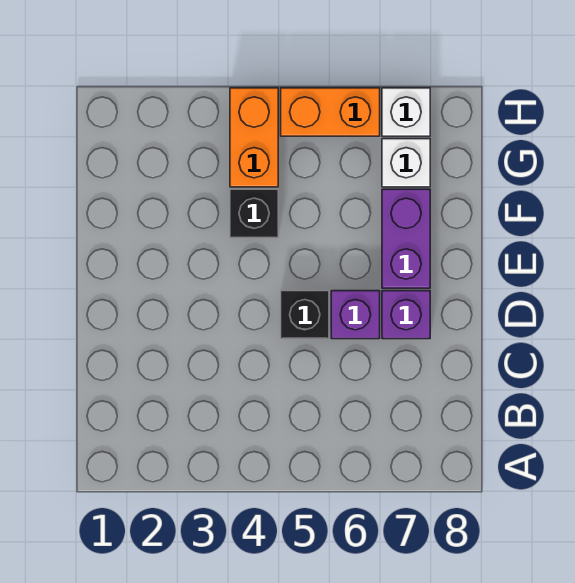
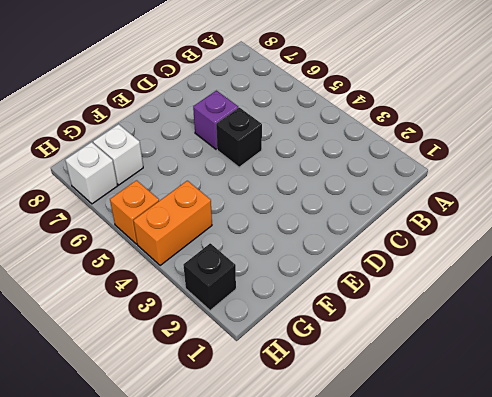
purple 1x1 brick [382,291,430,339] -> none
purple 1x2 brick [382,189,430,288] -> none
black 1x1 brick [230,189,278,238] -> black 1x1 brick moved to [183,243,236,311]
orange 1x2 brick [281,88,380,136] -> orange 1x1 brick [110,180,159,244]

